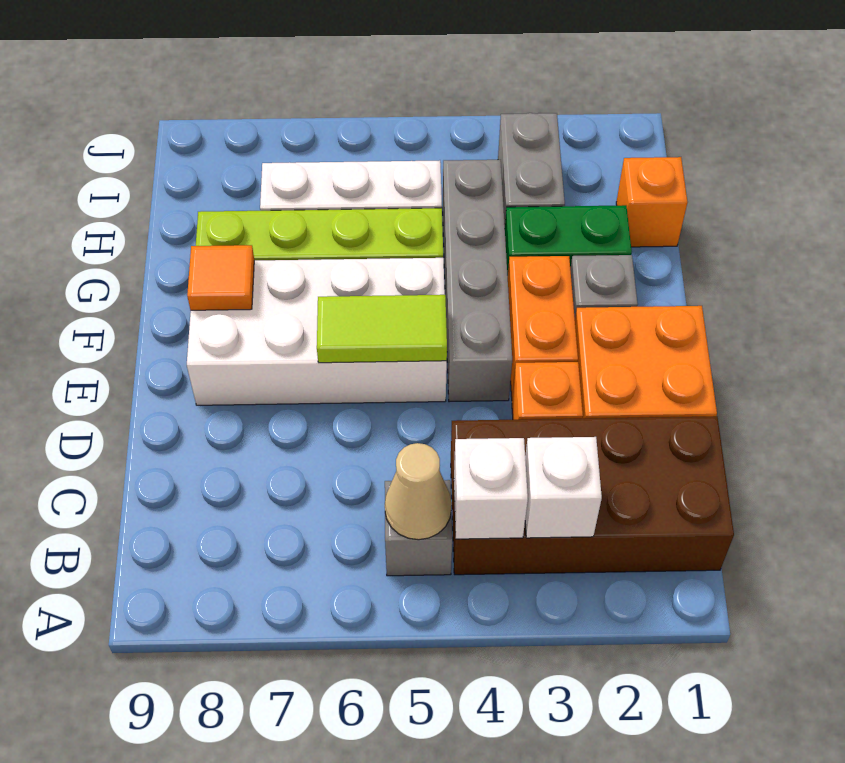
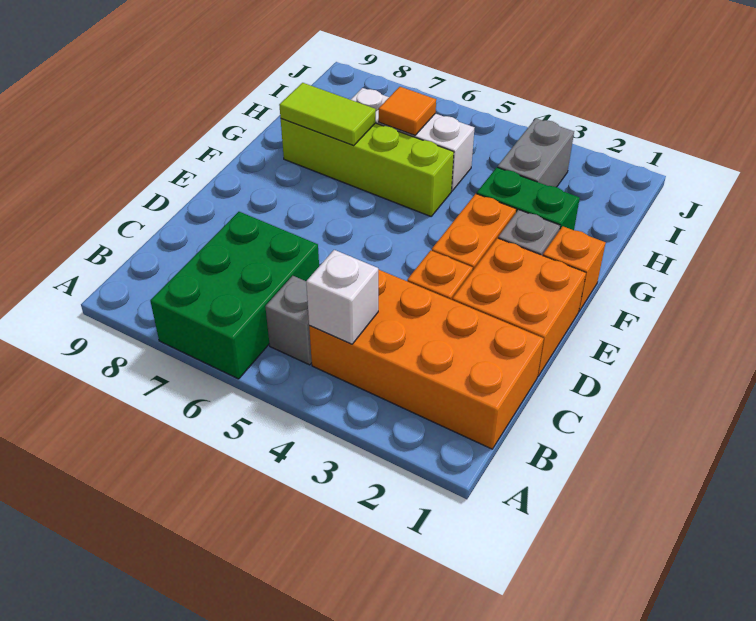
none -> green 2x3 brick [150,212,319,379]
brown 2x4 brick [451,416,734,575] -> orange 2x4 brick [309,269,544,449]
white 1x1 brick [525,437,602,538] -> none
tan 1x1 cone [385,443,452,540] -> none
grey 1x4 brick [443,160,512,402] -> none
white 2x4 brick [187,258,447,405] -> none
lime 1x2 tile [317,295,447,363] -> lime 1x2 tile moved to [279,83,376,146]
orange 1x1 tile [187,245,254,310] -> orange 1x1 tile moved to [379,87,436,135]
orange 1x1 brick [616,157,687,247] -> orange 1x1 brick moved to [543,226,606,311]

